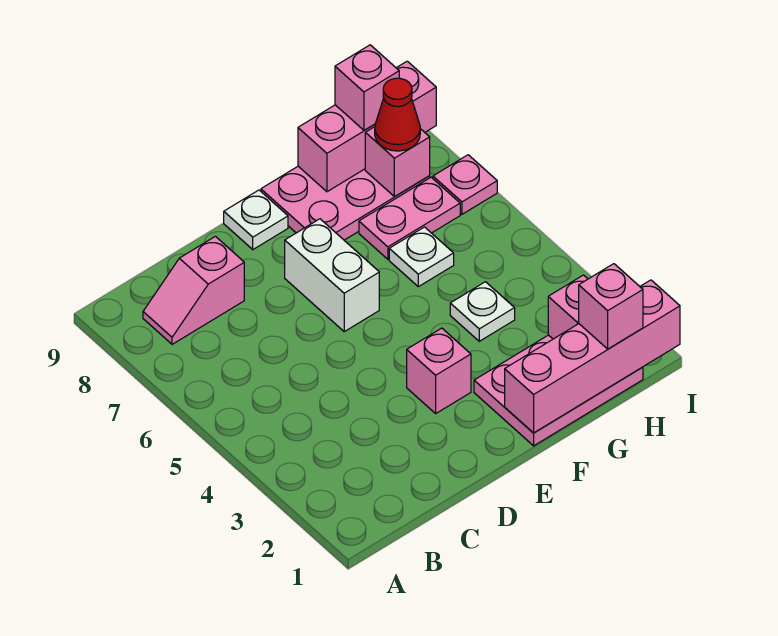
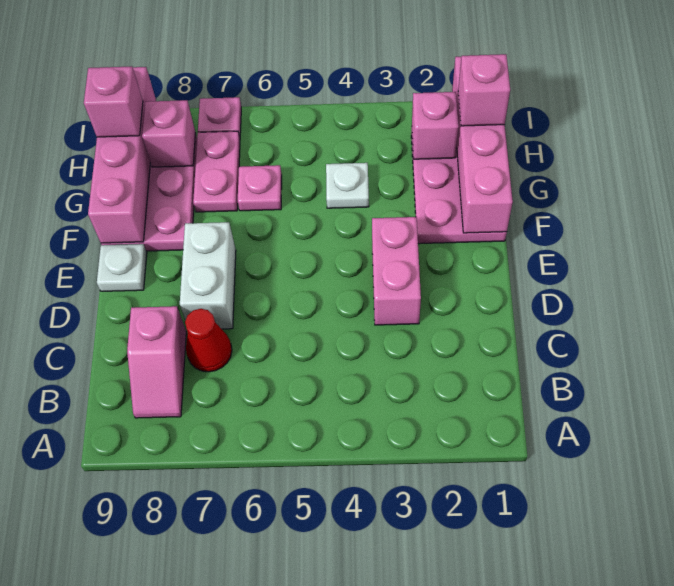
pink 1x1 brick [407,328,471,413] -> pink 1x2 brick [372,217,421,325]
white 1x2 brick [285,219,379,331] -> white 1x2 brick turned to [180,222,236,329]
white 1x1 plate [389,227,454,287] -> pink 1x1 plate [238,165,282,211]
pink 1x3 brick [298,61,436,192] -> pink 1x4 brick [88,67,156,243]
red 1x1 cone [375,78,420,151] -> red 1x1 cone moved to [185,309,232,372]

